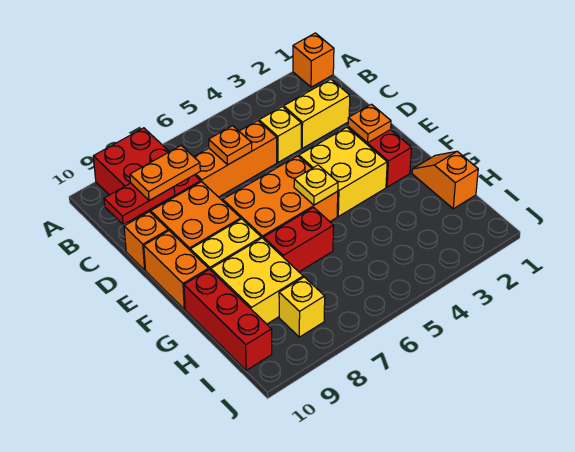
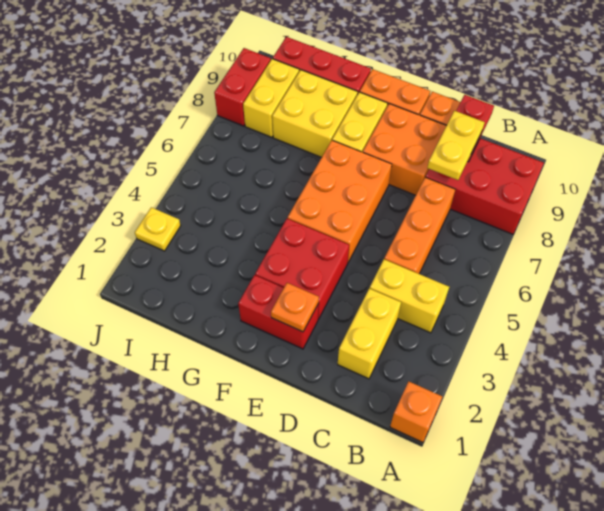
yellow 1x1 brick [259,107,301,162] -> yellow 1x2 brick [370,259,449,333]
orange 1x1 plate [209,126,252,165] -> none
orange 1x2 plate [130,146,200,201] -> yellow 1x2 plate [427,111,485,180]
yellow 2x2 brick [299,127,387,216] -> red 2x2 brick [255,218,349,319]
yellow 1x1 plate [294,165,338,205] -> yellow 1x1 plate moved to [135,207,181,251]
orange 1x2 slope [412,151,478,209] -> none
red 1x2 brick [263,207,334,272] -> red 1x2 brick moved to [214,48,271,126]
yellow 1x1 brick [279,277,325,337] -> yellow 1x2 brick [243,59,299,137]

